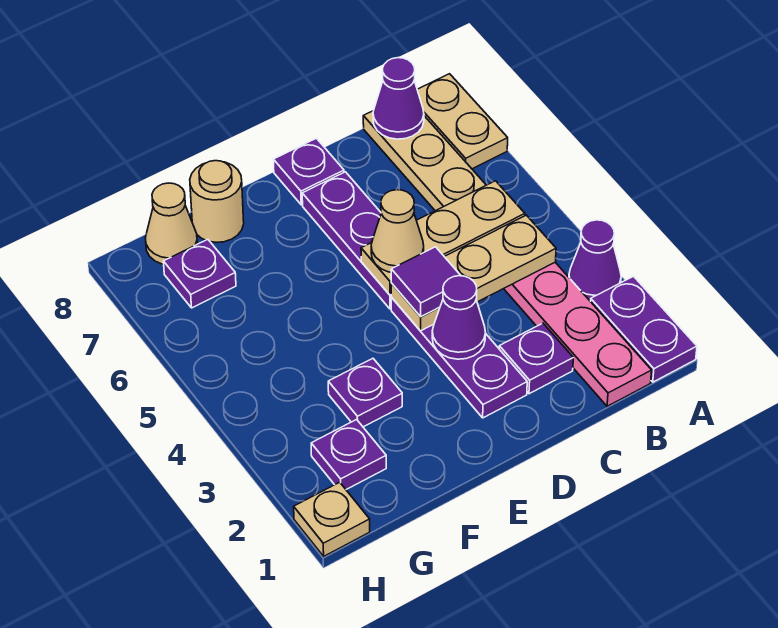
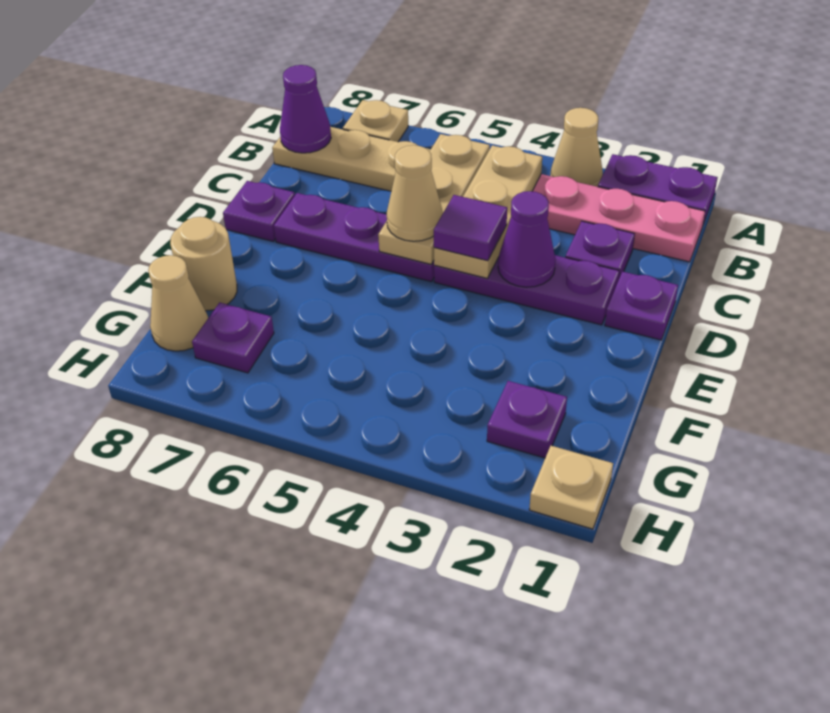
purple 1x1 cone [569,220,621,302] -> tan 1x1 cone [550,108,603,187]
tan 1x2 plate [417,74,508,169] -> tan 1x1 plate [343,100,408,142]
purple 1x1 plate [328,358,402,427] -> purple 1x1 plate moved to [605,272,678,340]

